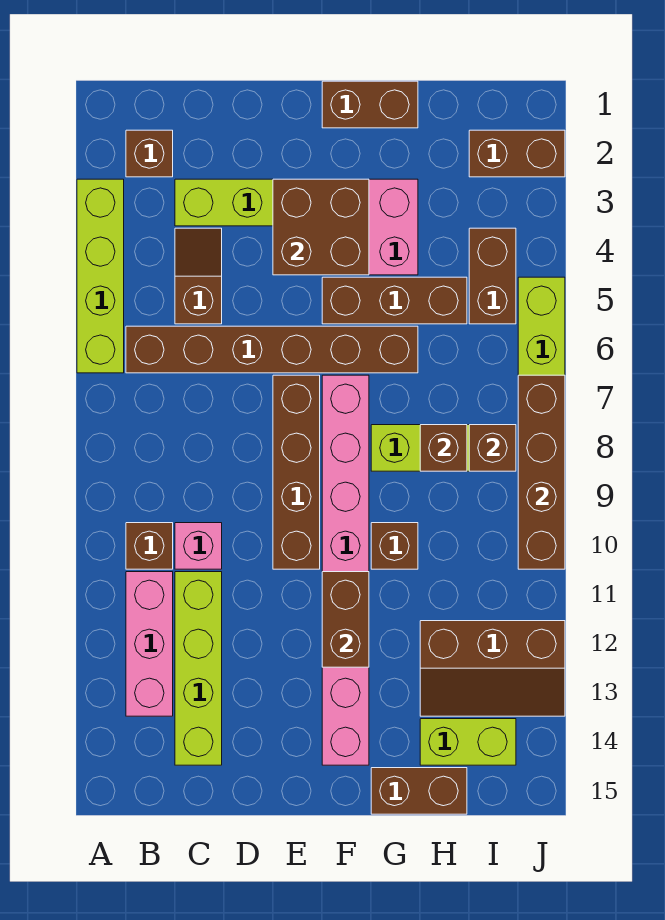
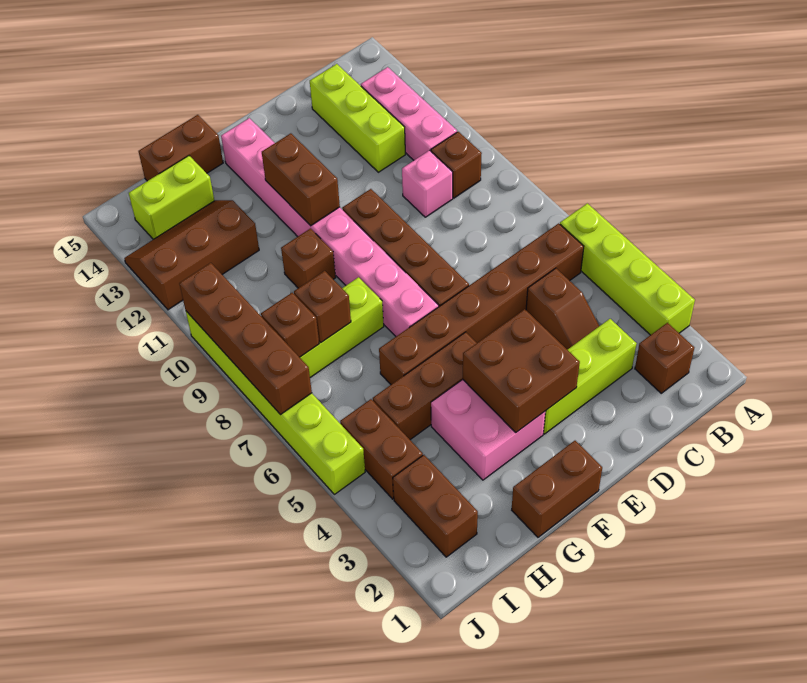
lime 1x4 brick [175,572,222,765] -> lime 1x3 brick [310,64,405,172]
brown 1x2 brick [469,130,565,177] -> brown 1x2 brick turned to [393,455,478,557]

